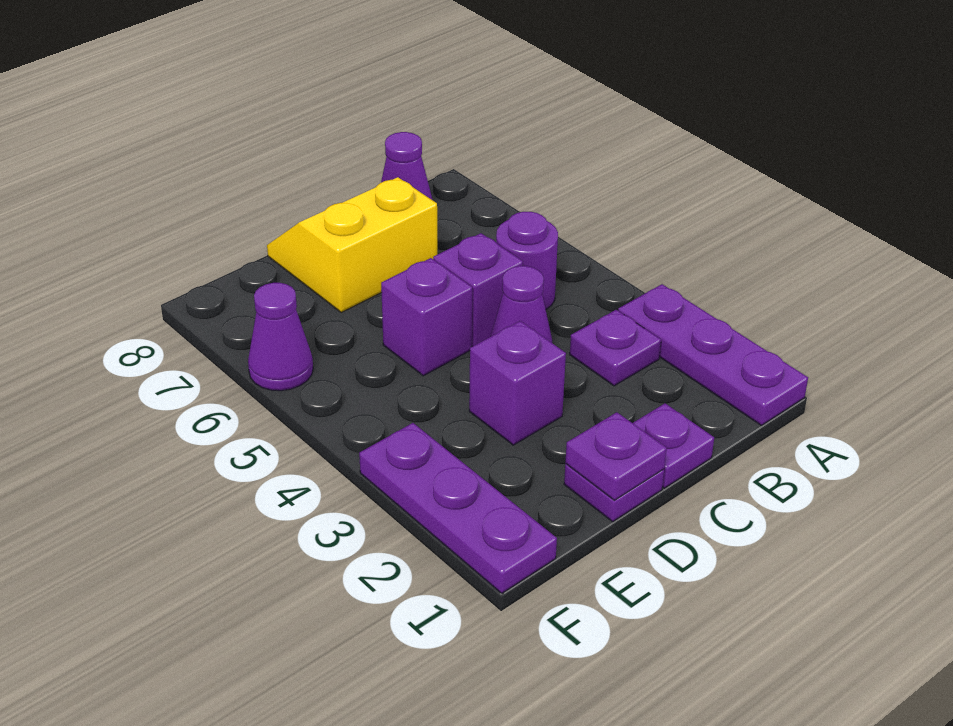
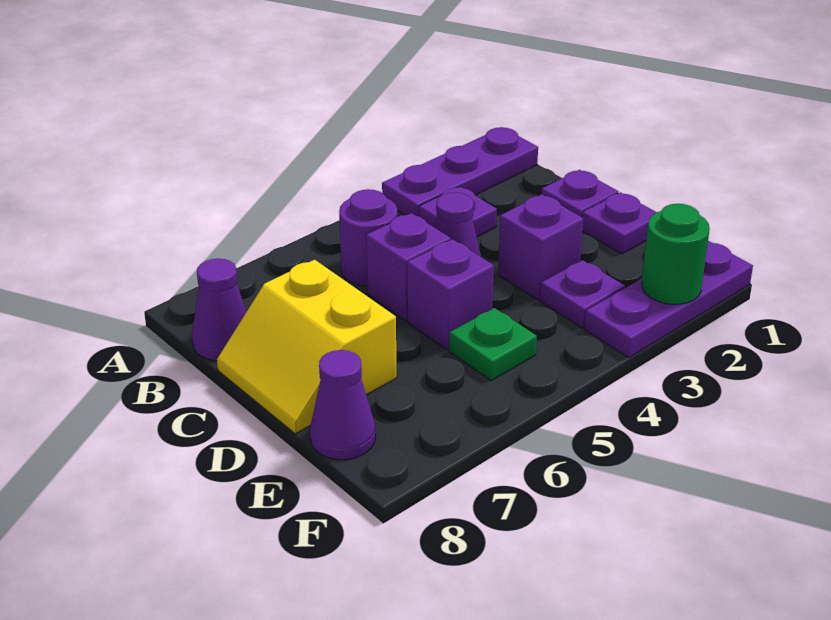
purple 1x1 plate [565,412,667,500] -> purple 1x1 plate moved to [540,260,625,328]
none -> green 1x1 plate [449,308,537,381]
none -> green 1x1 round brick [642,204,710,304]
purple 1x1 cone [248,283,313,391] -> purple 1x1 cone moved to [310,350,376,460]

